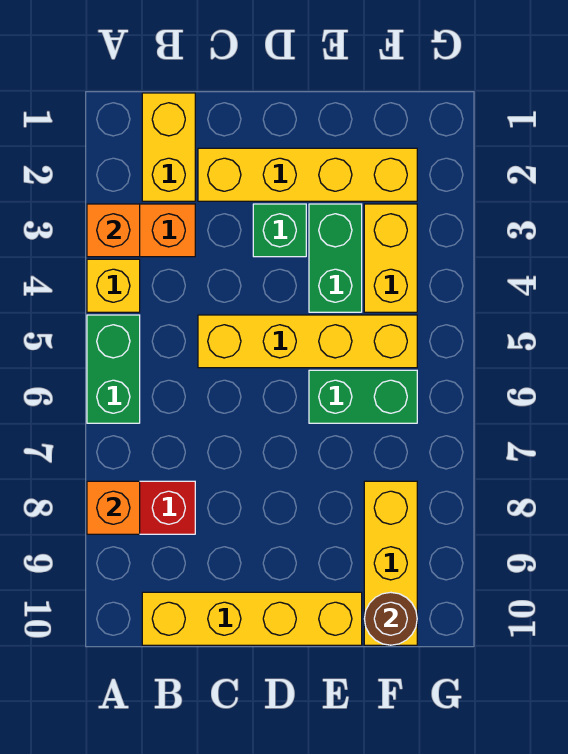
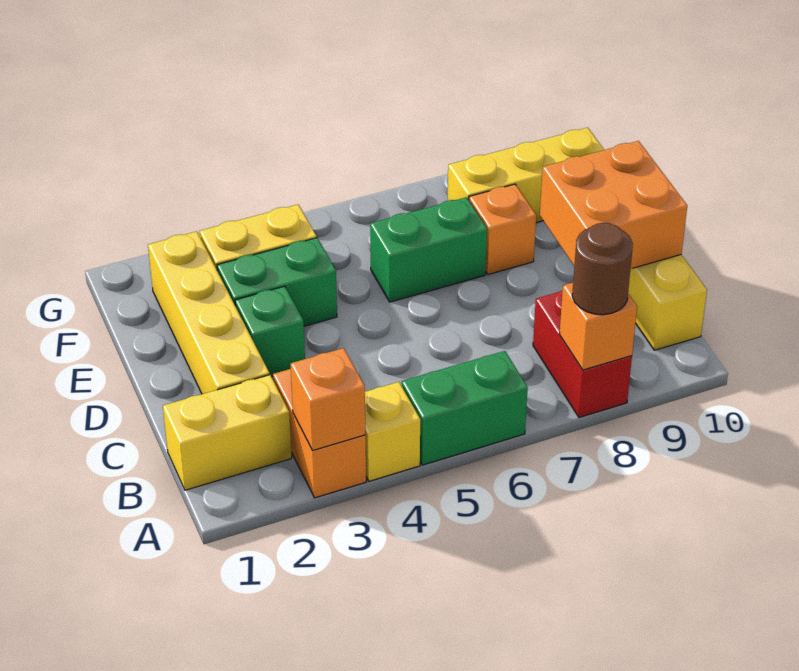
yellow 1x4 brick [198,315,417,368] -> none
none -> orange 2x2 brick [540,141,687,269]
green 1x2 brick [309,370,417,423] -> green 1x2 brick turned to [370,197,487,302]
none -> orange 1x1 brick [469,184,536,274]
brown 1x1 round brick [364,592,417,645] -> brown 1x1 round brick moved to [572,223,633,315]

